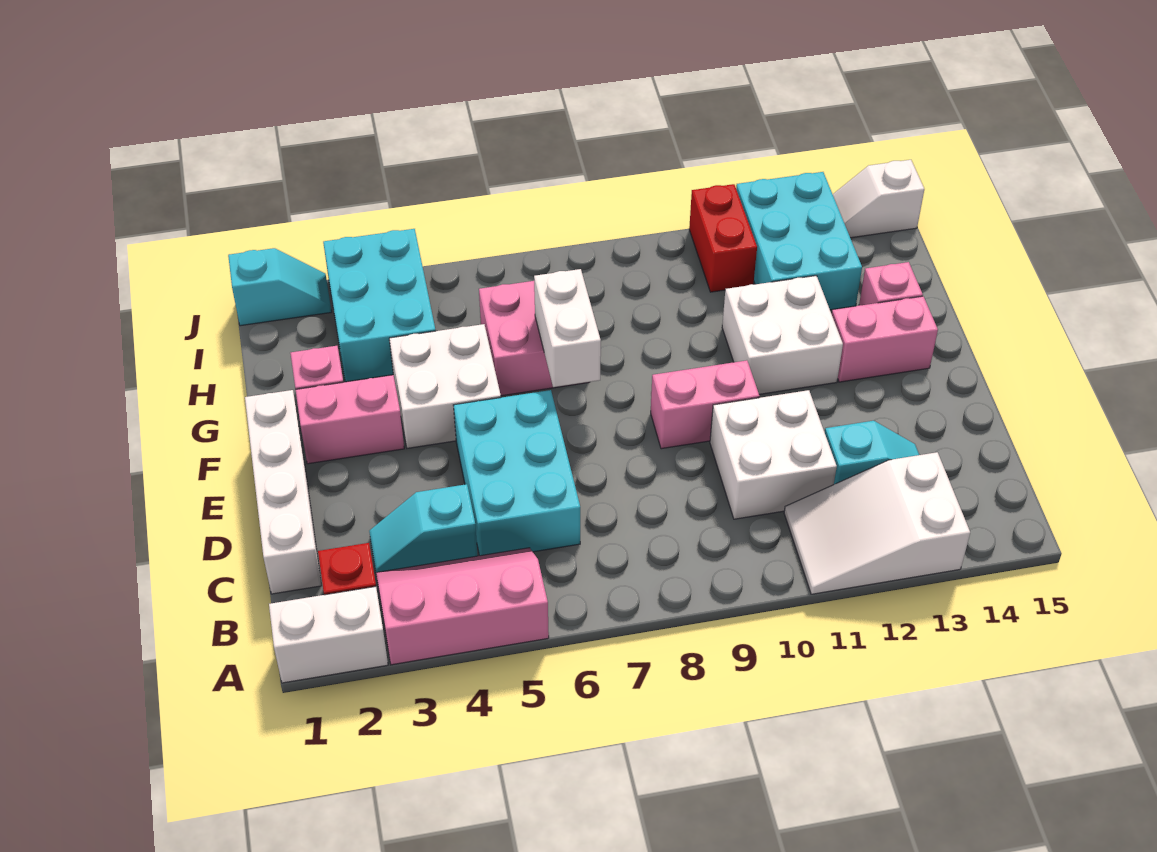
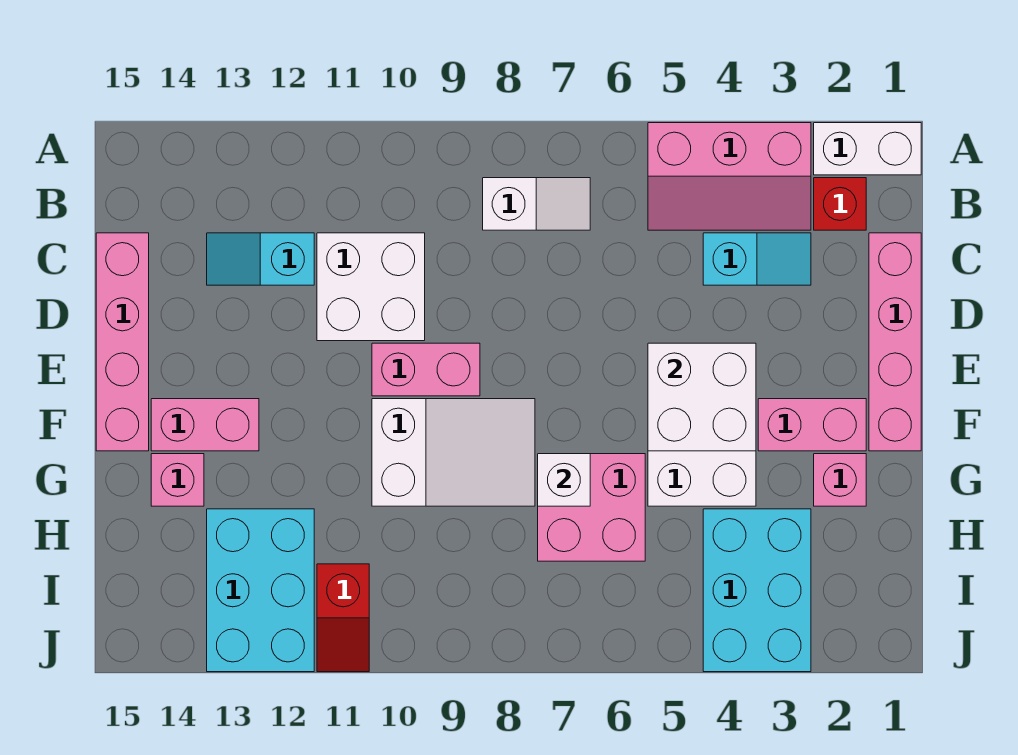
white 2x3 slope [784,452,970,594] -> white 2x3 slope moved to [372,399,535,506]
white 1x4 brick [245,390,322,594] -> pink 1x4 brick [869,233,921,451]
cyan 2x3 brick [453,390,580,556] -> none
none -> pink 1x4 brick [96,233,149,451]
white 1x2 brick [534,269,601,387] -> white 1x1 brick [538,454,590,506]
white 2x2 brick [722,276,843,394] -> white 2x2 brick moved to [648,343,756,451]
red 1x2 brick [689,184,757,292] -> red 1x2 slope [317,564,369,672]
cyan 1x2 slope [228,248,332,326] -> none
white 1x2 slope [833,160,924,238] -> white 1x2 slope moved to [483,178,590,230]

